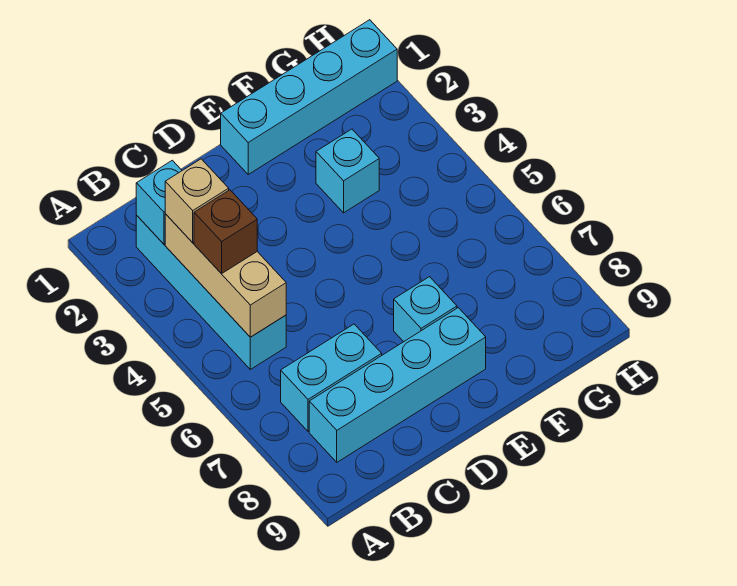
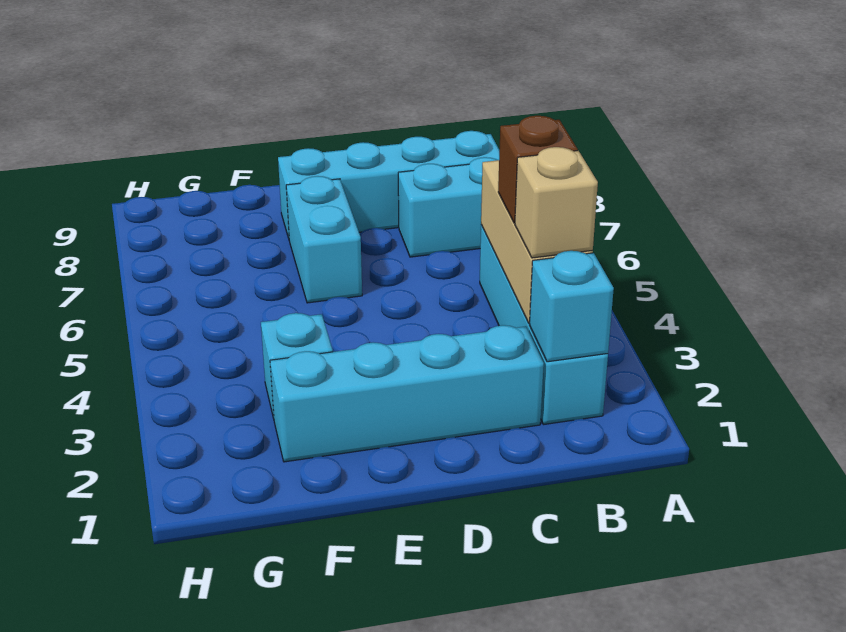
cyan 1x4 brick [221,20,397,174] -> cyan 1x4 brick moved to [270,325,544,462]
cyan 1x1 brick [394,277,457,342] -> cyan 1x2 brick [286,176,362,303]

